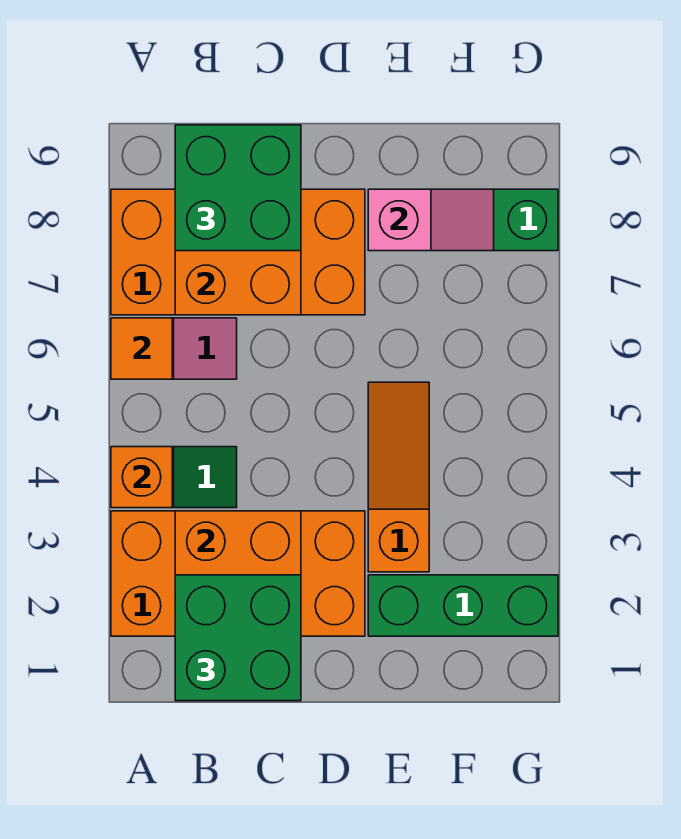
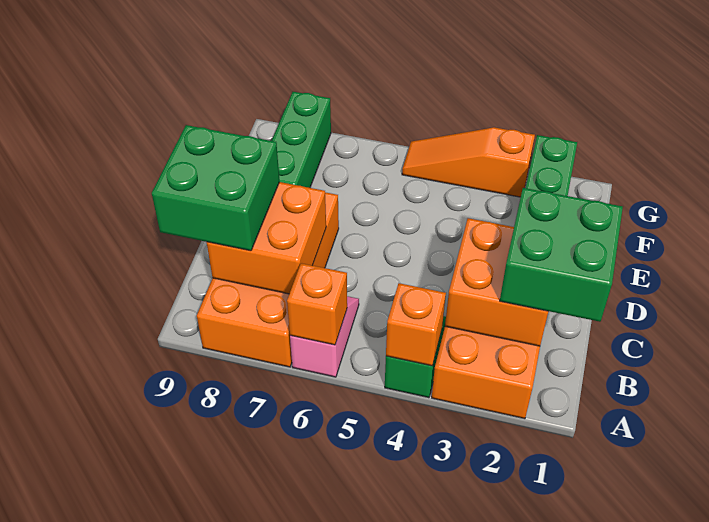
orange 1x1 tile [111,318,172,379] -> orange 1x1 brick [287,263,347,345]
orange 1x3 slope [368,382,429,572] -> orange 1x3 slope moved to [402,127,535,197]
pink 1x2 slope [368,189,494,251] -> none

